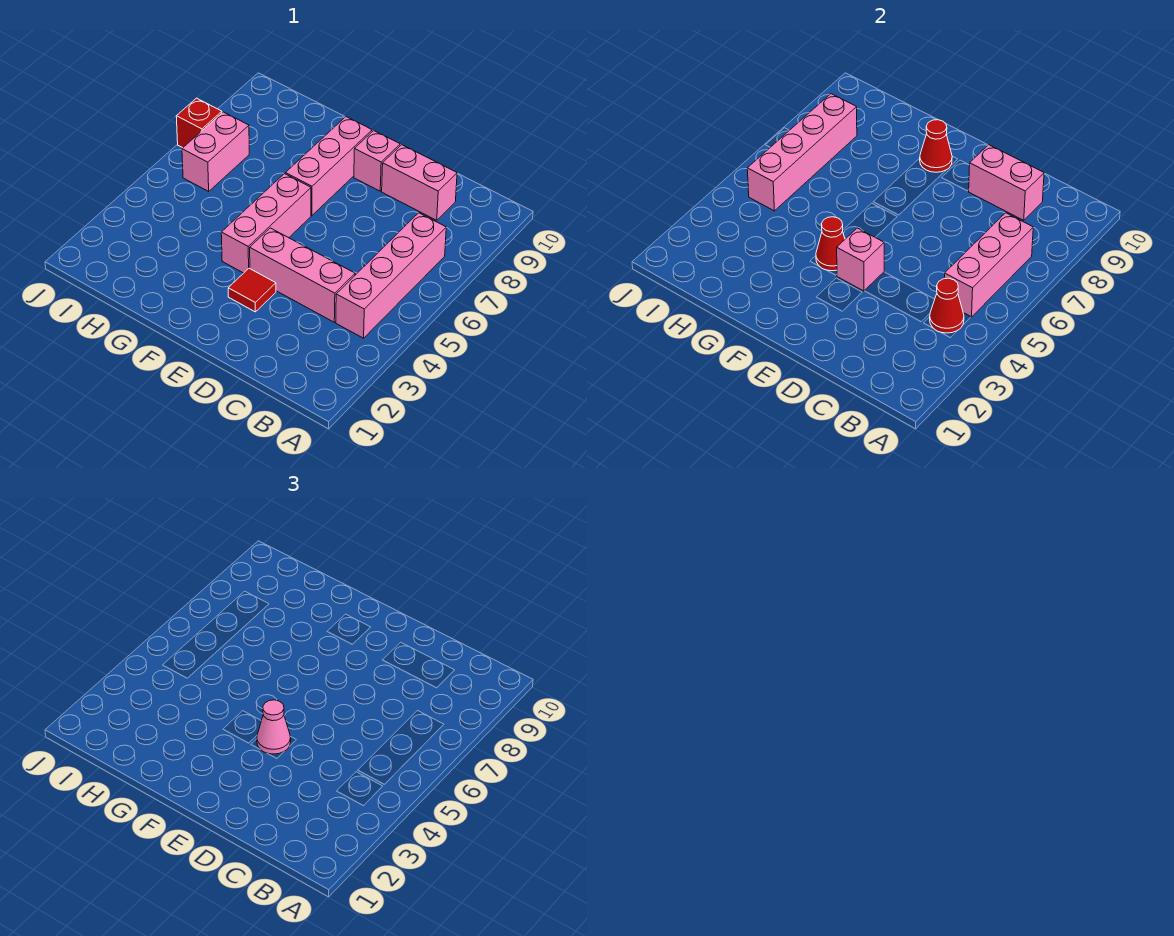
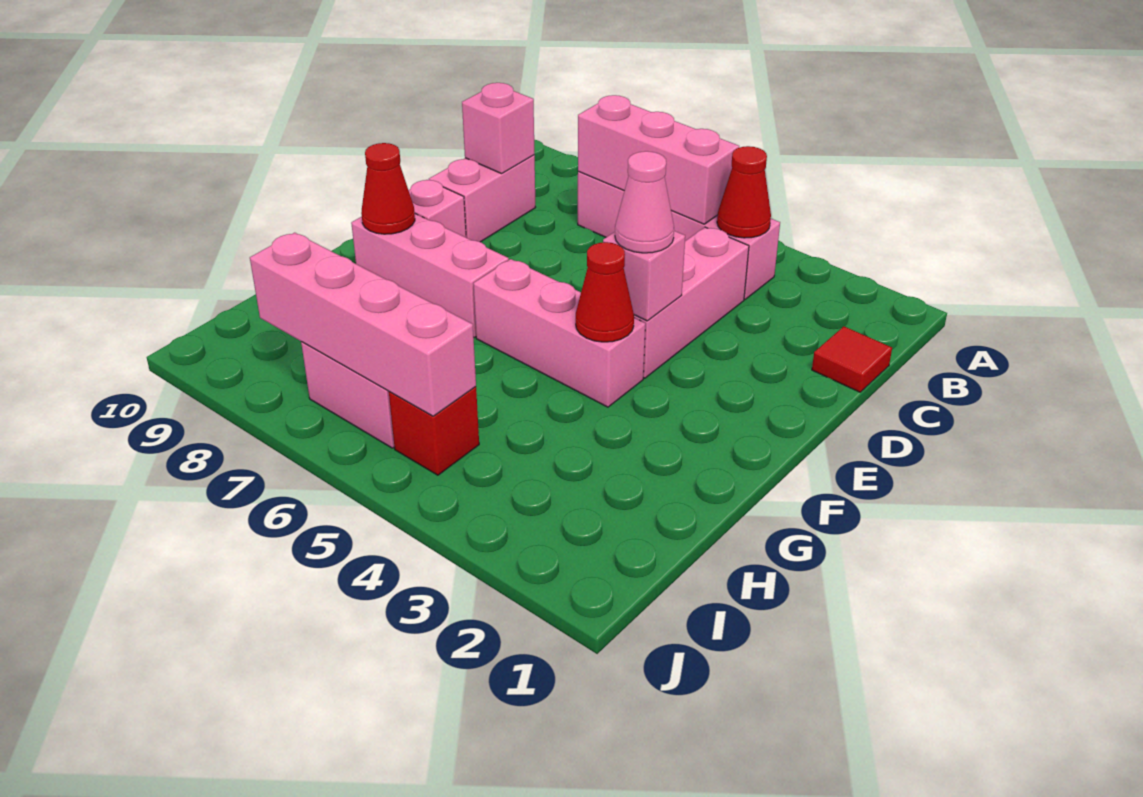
pink 1x2 brick [968,145,1044,220] -> pink 1x1 brick [462,83,535,174]
red 1x1 tile [228,268,276,312] -> red 1x1 tile moved to [812,326,892,392]
red 1x1 brick [176,98,222,148] -> red 1x1 brick moved to [389,387,479,475]

